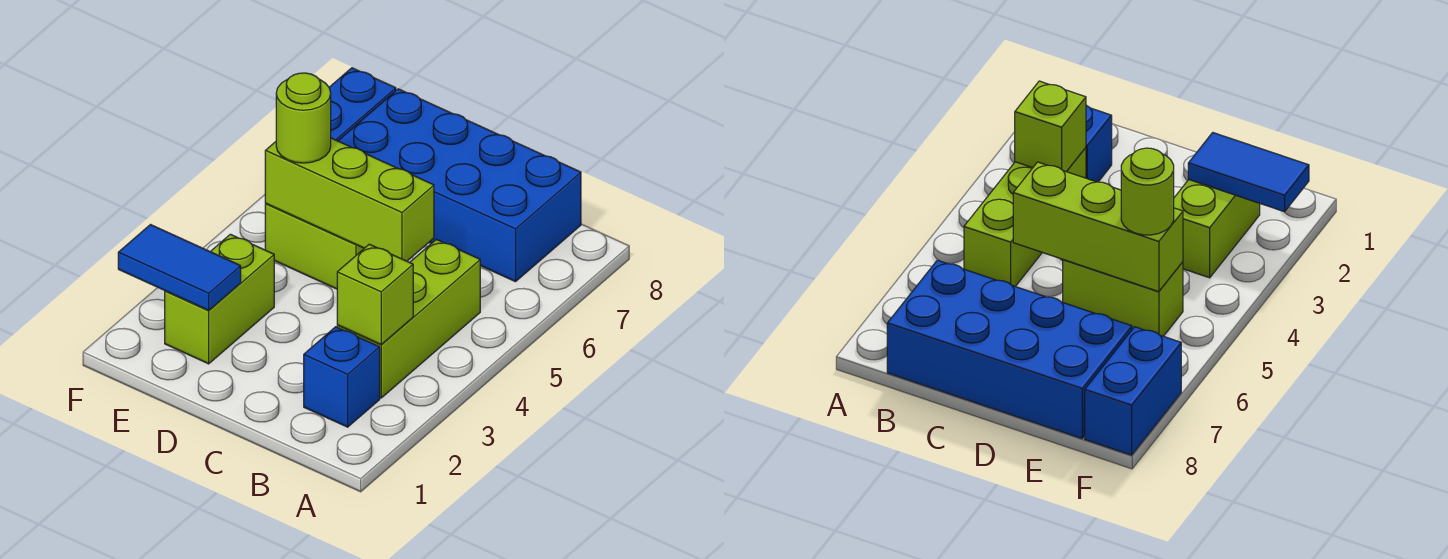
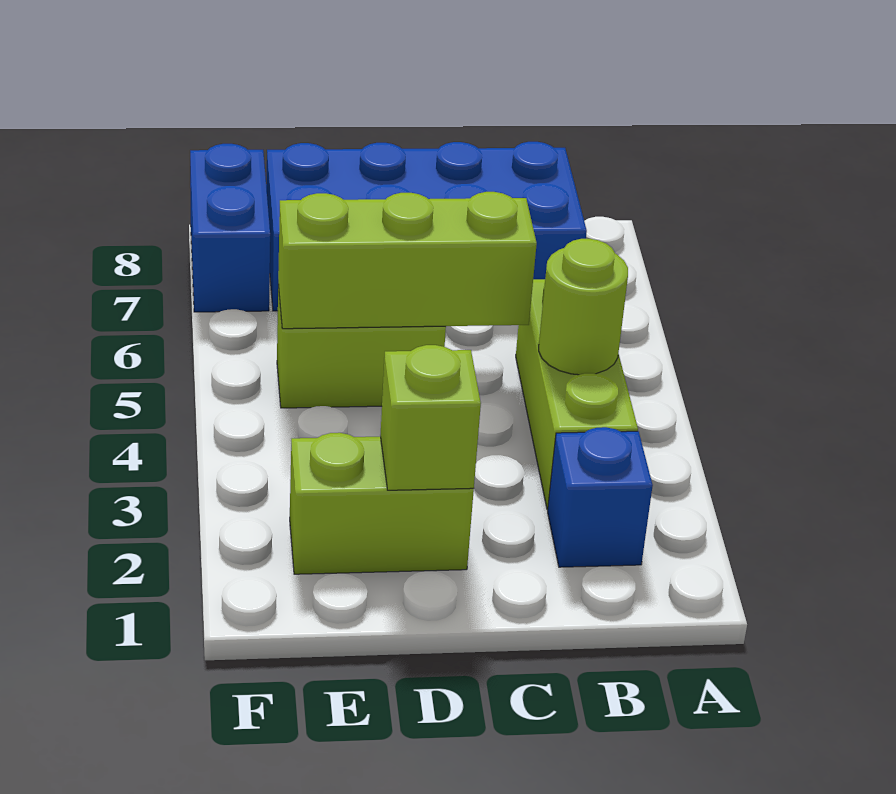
lime 1x1 brick [337,244,413,344] -> lime 1x1 brick moved to [380,345,481,490]
lime 1x2 brick [165,234,274,364] -> lime 1x2 brick turned to [290,433,474,574]
blue 1x2 tile [118,225,241,310] -> none
lime 1x1 round brick [276,73,331,163] -> lime 1x1 round brick moved to [539,239,628,375]

